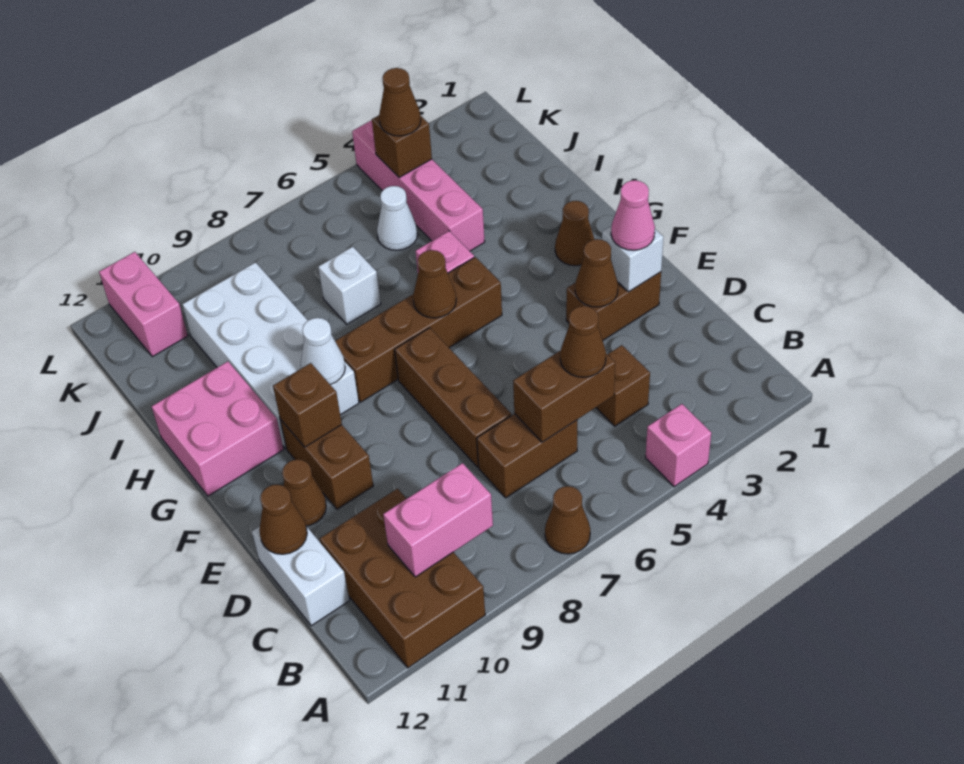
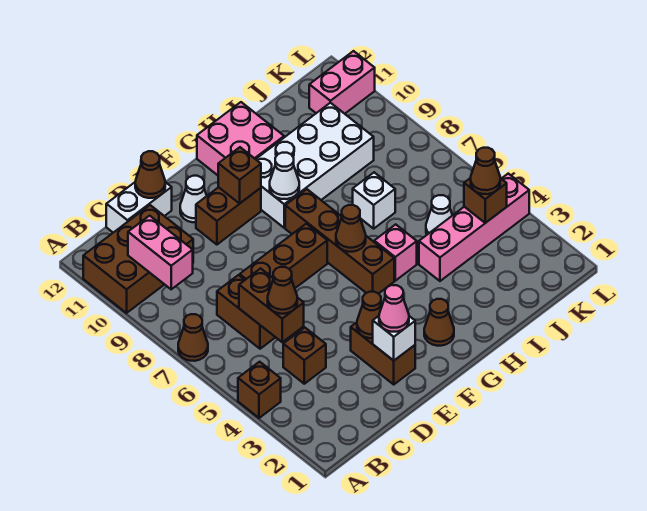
pink 1x1 brick [645,404,711,487] -> brown 1x1 brick [238,362,281,418]
brown 1x1 cone [282,459,326,526] -> white 1x1 cone [180,176,207,222]

